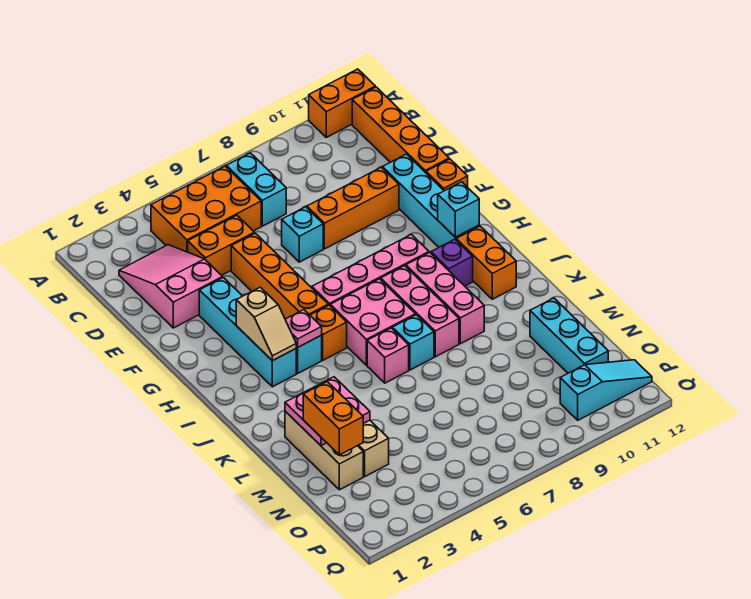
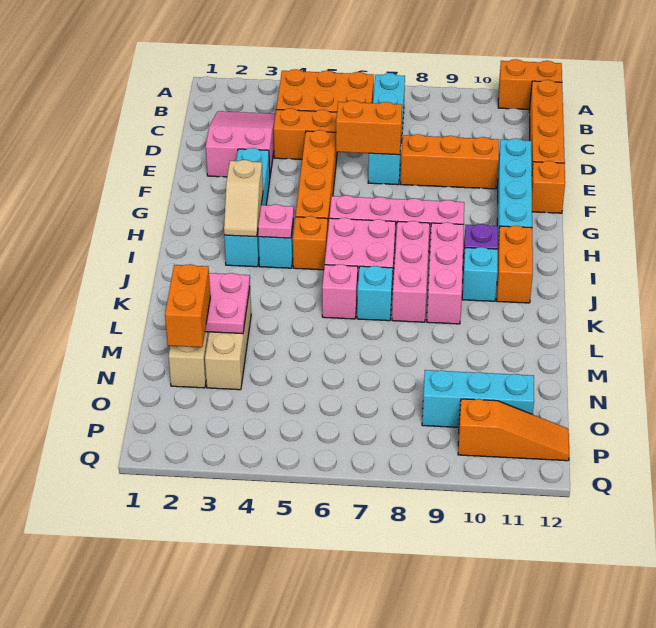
none -> orange 1x2 brick [336,100,402,155]
cyan 1x1 brick [438,182,479,237] -> cyan 1x1 brick moved to [462,247,498,301]
cyan 1x3 brick [530,298,608,373] -> cyan 1x3 brick turned to [422,370,534,427]
cyan 1x3 slope [560,360,652,420] -> orange 1x3 slope [458,399,569,461]

